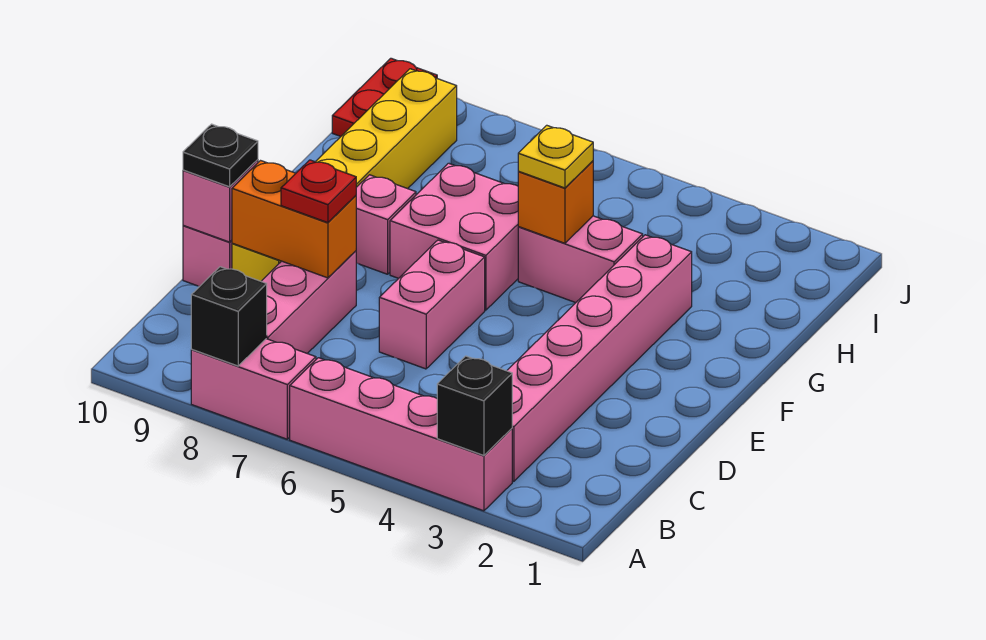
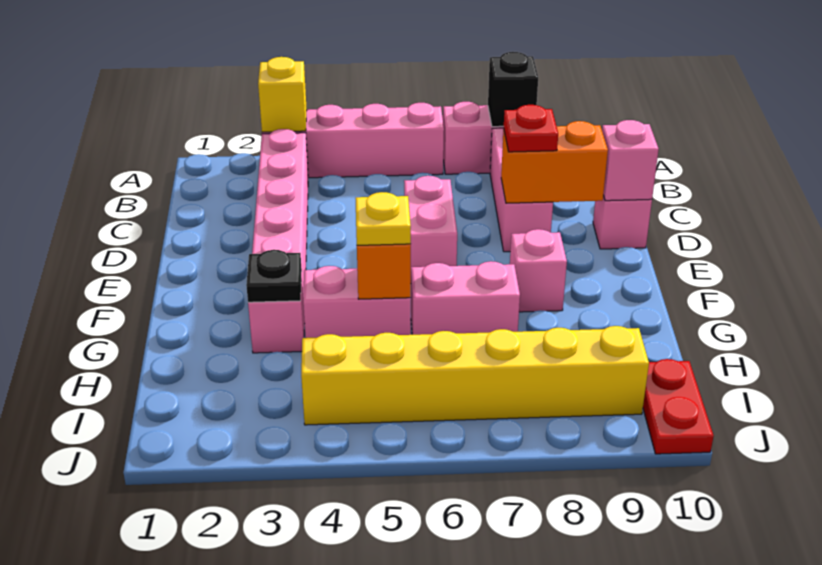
black 1x1 brick [437,356,512,456] -> yellow 1x1 brick [258,57,307,132]
yellow 1x6 brick [232,69,457,281] -> yellow 1x6 brick turned to [301,326,649,425]
black 1x1 plate [183,124,258,187] -> black 1x1 plate moved to [246,250,302,302]
pink 2x2 brick [390,163,518,310] -> pink 1x2 brick [411,261,520,335]

